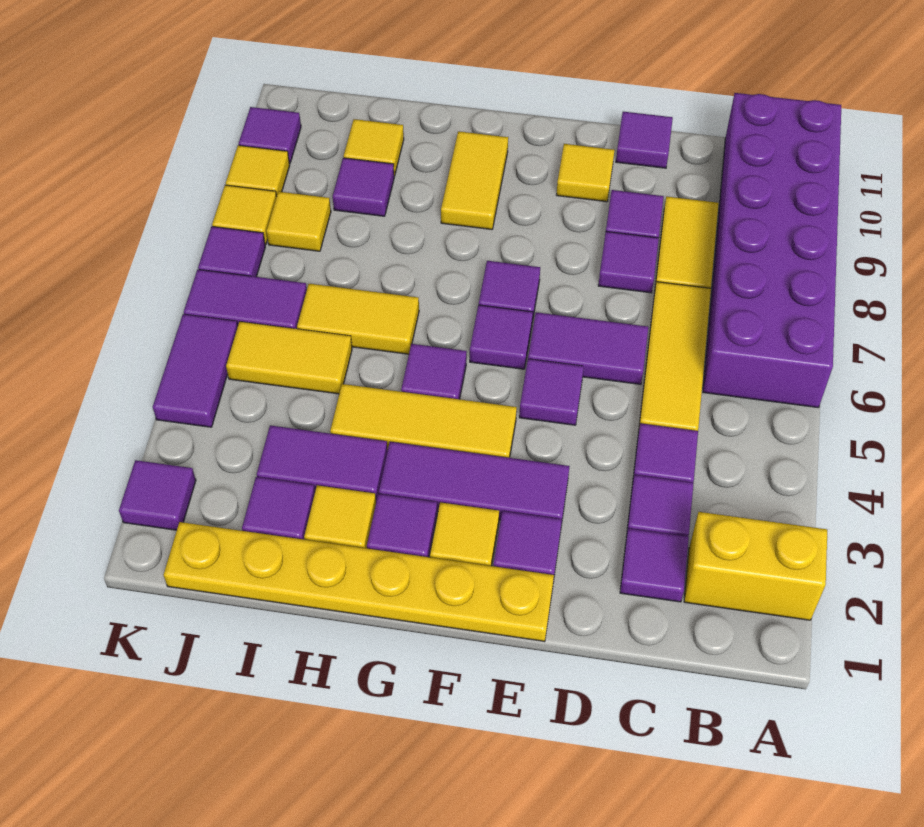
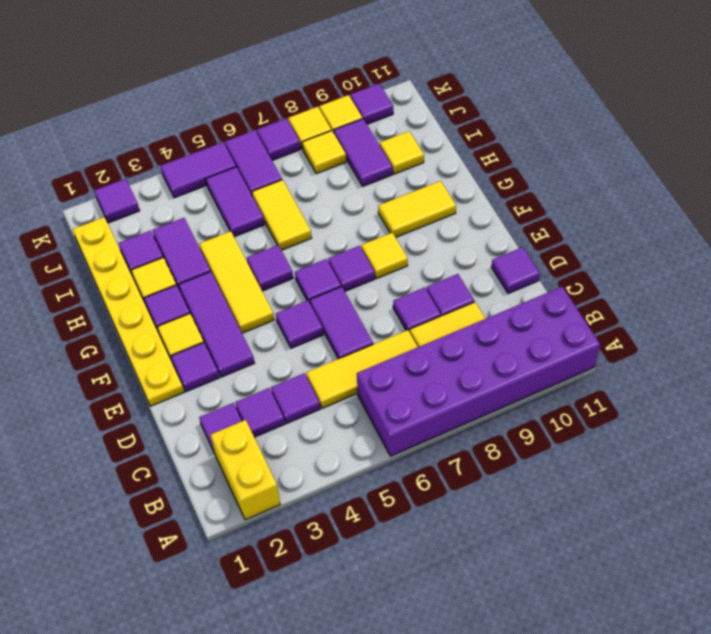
yellow 1x1 tile [557,144,614,202] -> yellow 1x1 tile moved to [361,233,408,279]
yellow 1x2 tile [226,322,352,394] -> purple 1x2 tile [206,167,265,237]
purple 1x1 tile [333,158,394,216] -> purple 1x2 tile [334,119,393,186]

